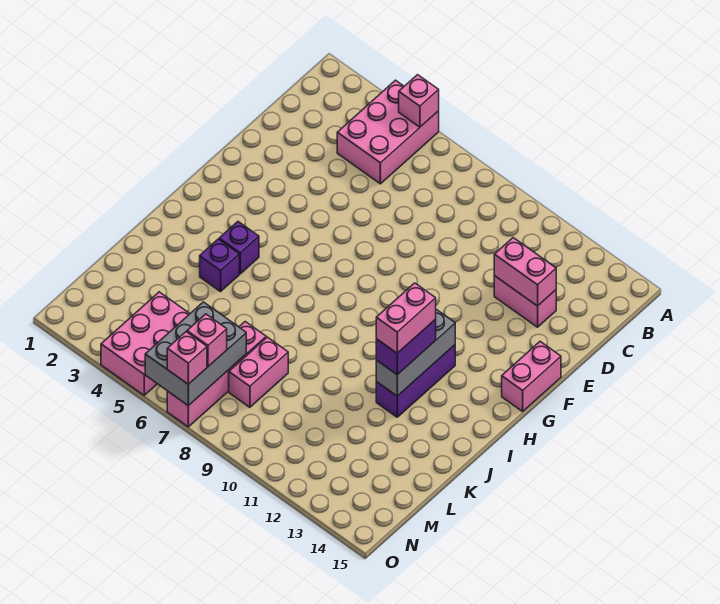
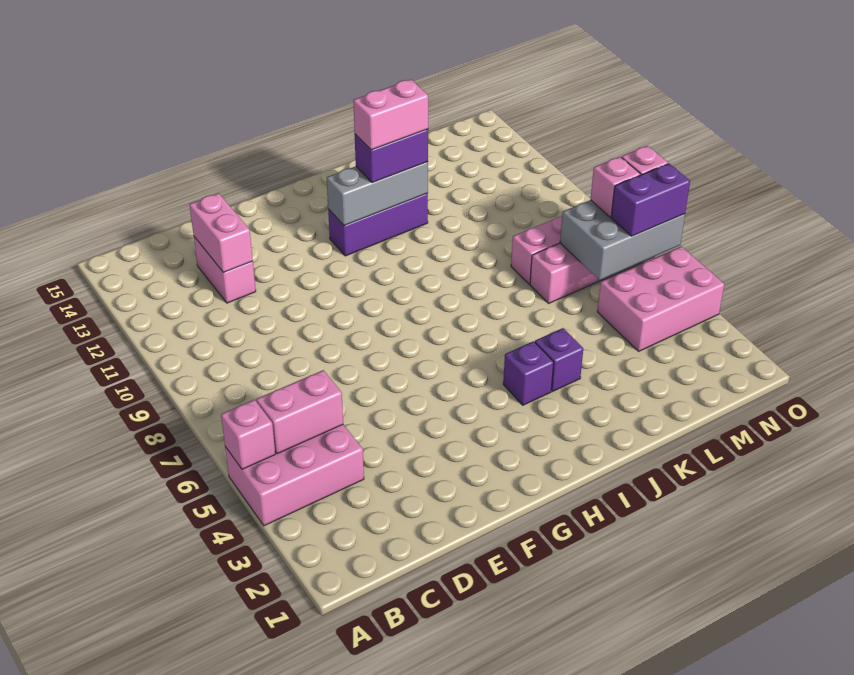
pink 1x2 brick [502,342,561,411] -> pink 1x2 brick moved to [256,370,343,454]
none -> purple 1x2 brick [611,164,690,236]

